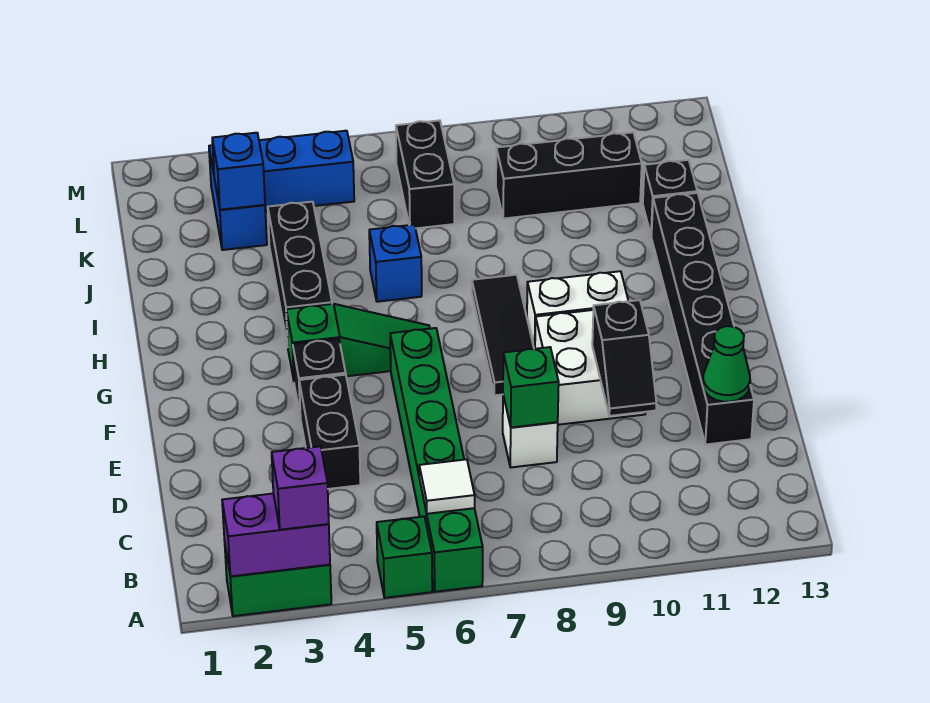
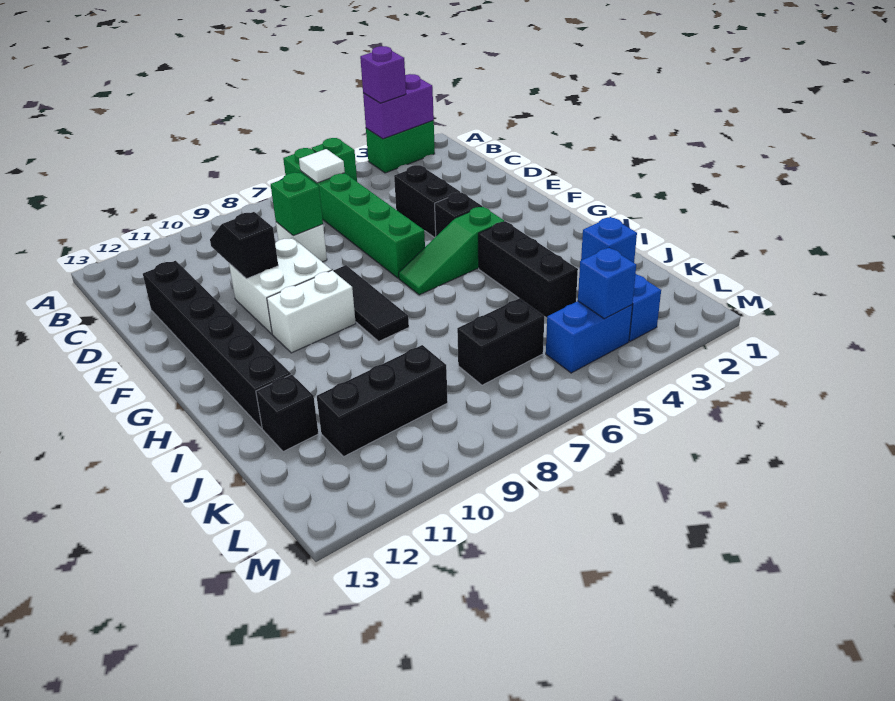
green 1x1 cone [703,326,750,402] -> none
blue 1x1 brick [369,225,422,302] -> blue 1x1 brick moved to [578,248,636,319]
black 1x2 brick [396,120,454,228] -> black 1x2 brick turned to [457,298,544,385]

